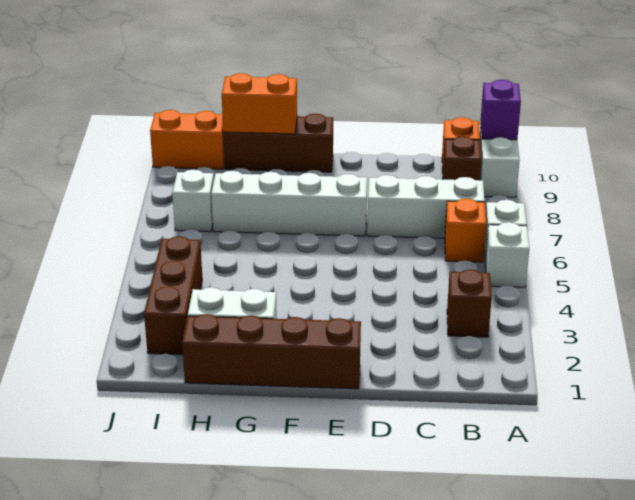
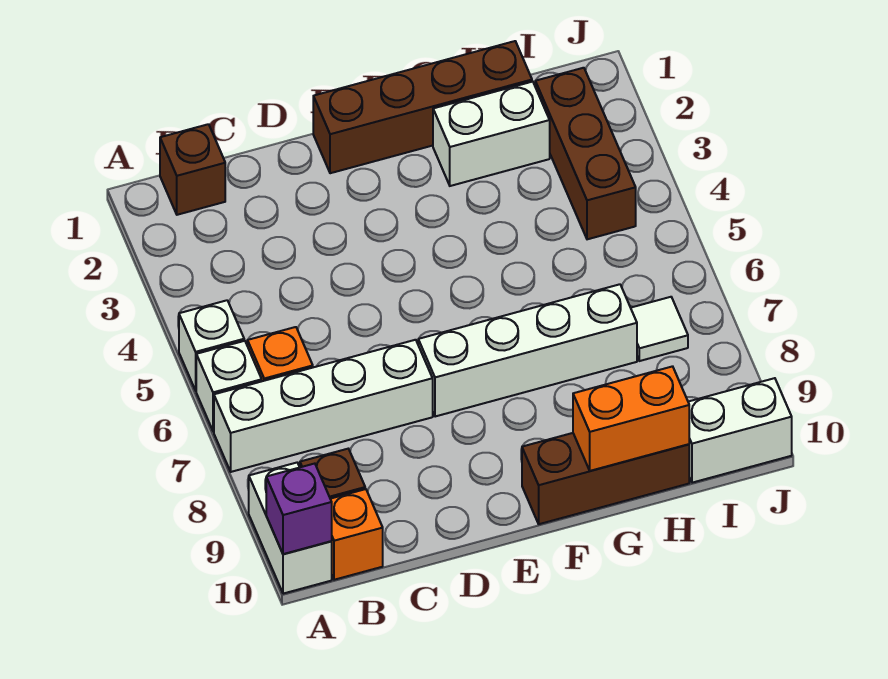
brown 1x1 brick [447,269,492,337] -> brown 1x1 brick moved to [160,124,225,215]
white 1x3 brick [367,175,485,238] -> white 1x4 brick [214,340,433,472]
white 1x1 brick [172,170,214,232] -> white 1x1 tile [631,297,688,361]
orange 1x2 brick [150,110,225,169] -> white 1x2 brick [688,378,792,483]

